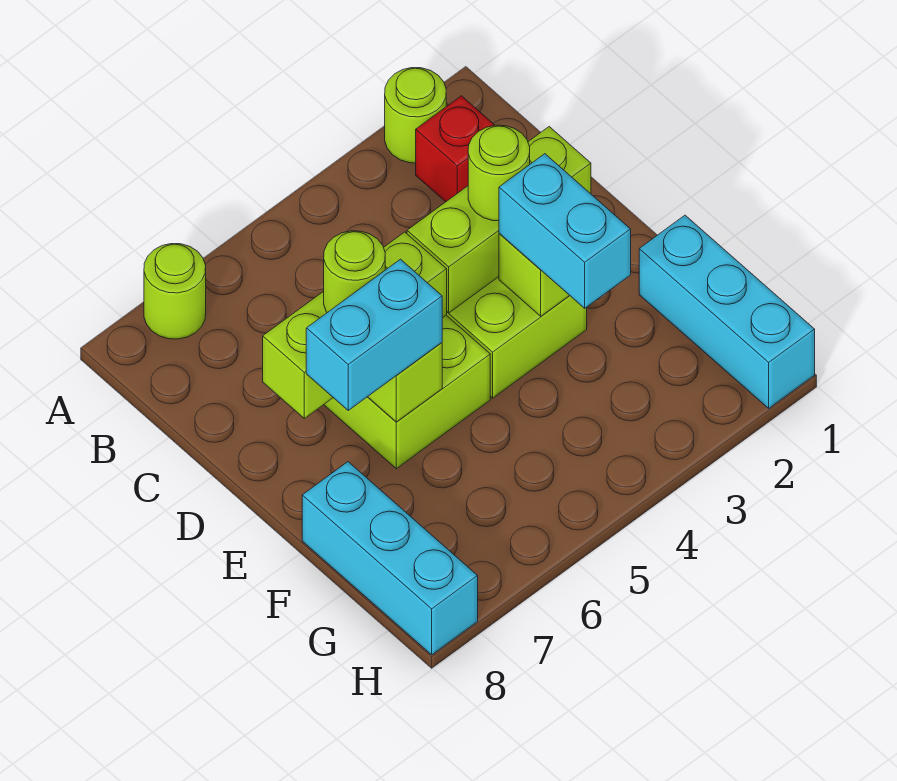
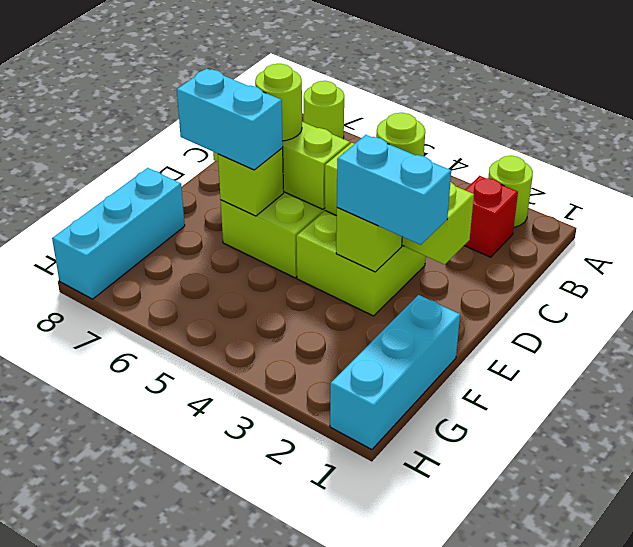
cyan 1x2 brick [499,154,631,308] -> cyan 1x2 brick turned to [337,135,451,245]

